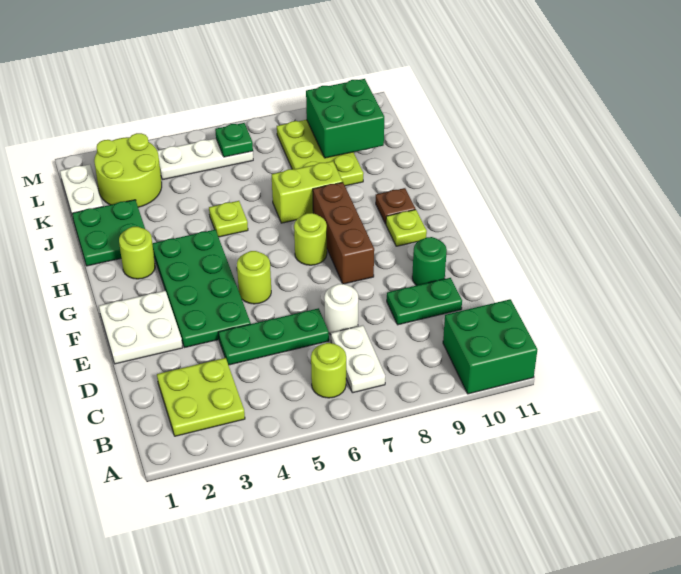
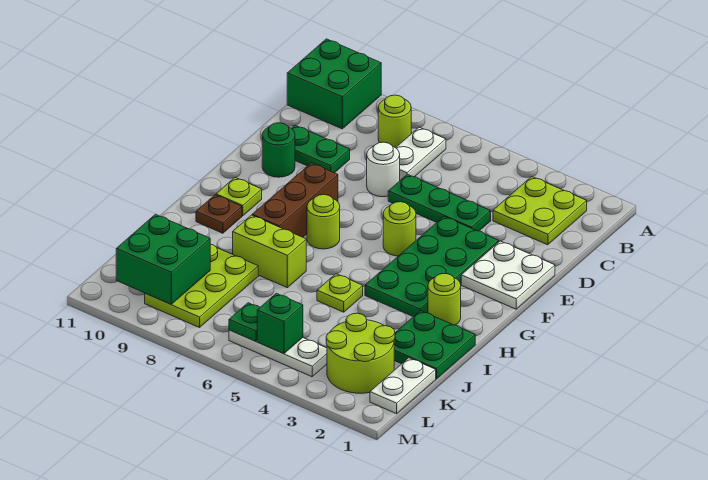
lime 1x1 round brick [311,343,346,398] -> lime 1x1 round brick moved to [378,95,411,148]
none -> green 1x1 brick [257,293,303,354]

